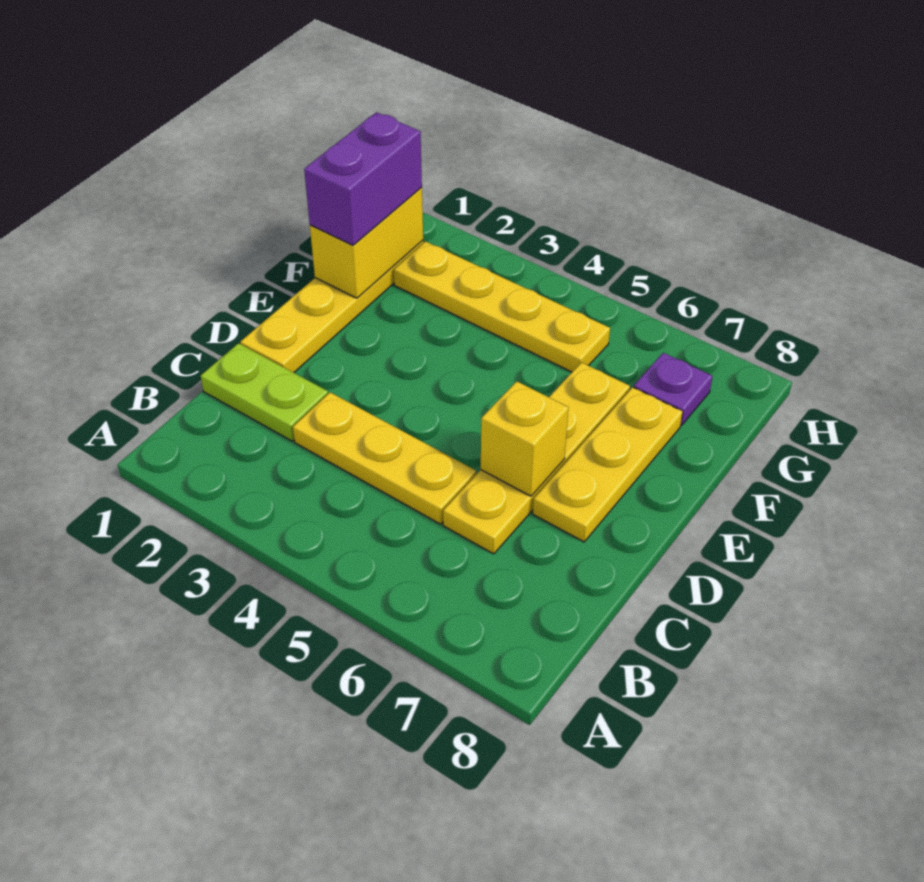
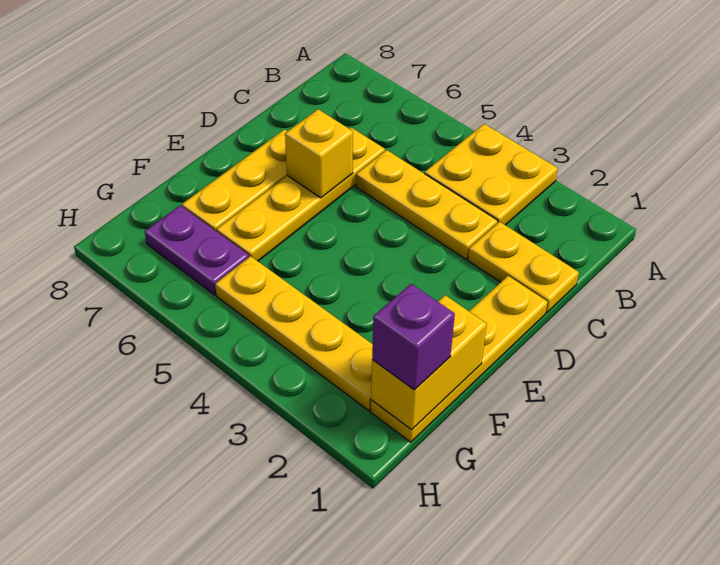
none -> yellow 2x2 plate [424,124,558,225]
lime 1x2 plate [201,343,328,441] -> yellow 1x2 plate [468,222,579,313]
purple 1x2 brick [304,112,422,245] -> purple 1x1 brick [372,284,455,390]
purple 1x1 plate [634,353,713,426] -> purple 1x2 plate [145,205,249,295]

